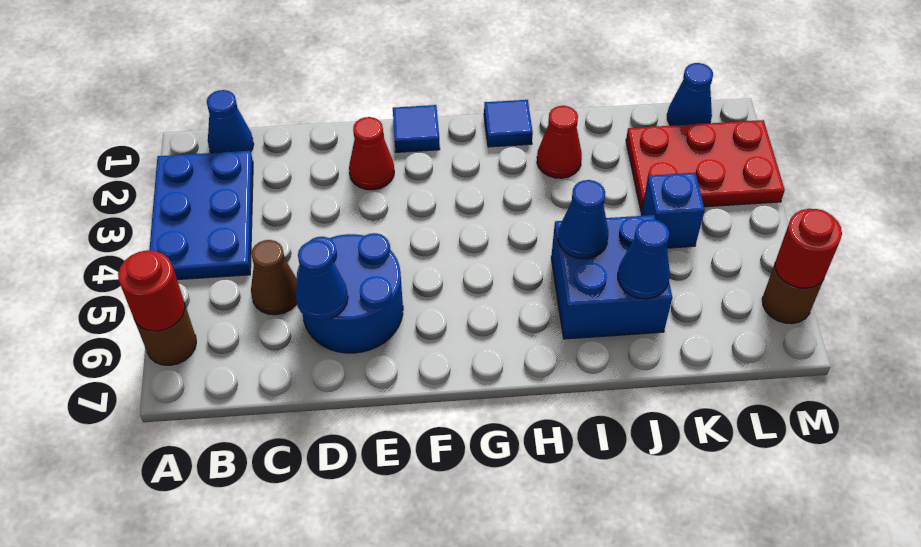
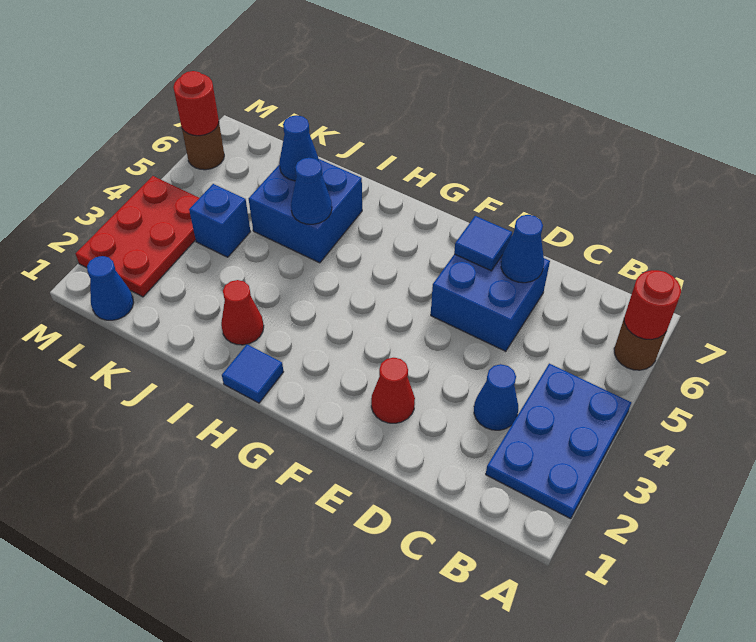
blue 1x1 cone [207,90,254,153] -> blue 1x1 cone moved to [474,364,518,430]
brown 1x1 cone [251,240,297,315] -> none
blue 2x2 round brick [297,233,403,353] -> blue 2x2 brick [431,254,550,351]
blue 1x1 tile [393,105,440,152] -> blue 1x1 tile moved to [454,216,512,271]
red 2x3 plate [626,120,785,211] -> red 2x3 plate turned to [76,176,199,297]

